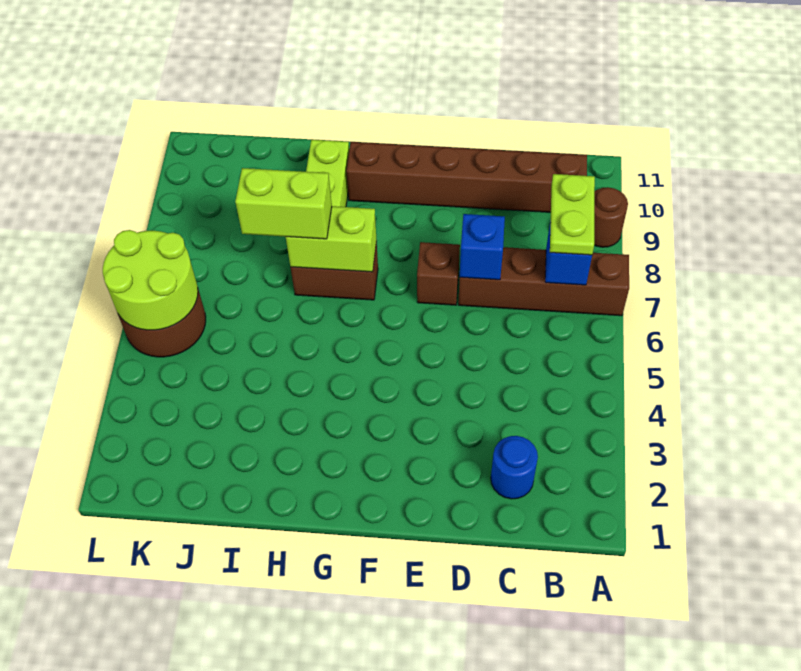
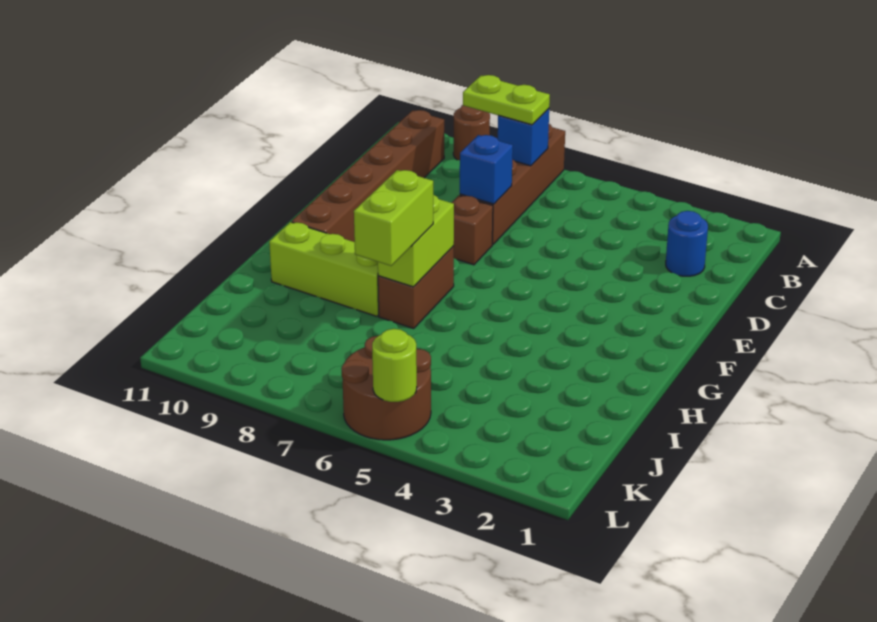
lime 2x2 round brick [103,230,198,330] -> lime 1x1 round brick [372,329,417,402]

